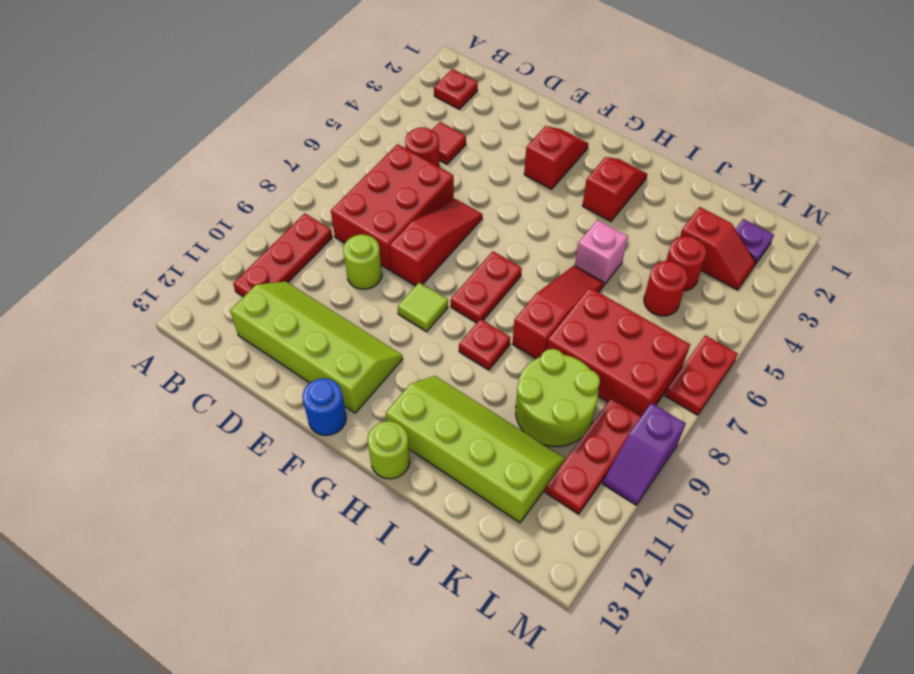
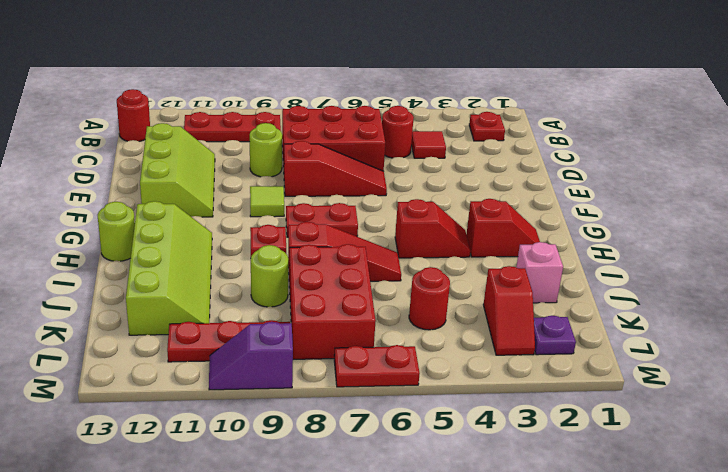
lime 2x4 slope [230,281,403,413] -> lime 2x3 slope [140,123,215,217]
red 1x2 slope [524,126,588,189] -> red 1x2 slope moved to [395,199,470,258]
blue 1x1 round brick [303,378,346,435] -> none
pink 1x1 brick [575,220,628,286] -> pink 1x1 brick moved to [516,242,563,303]
lime 2x2 round brick [516,349,600,447] -> lime 1x1 round brick [251,245,288,307]
red 1x1 round brick [666,236,706,291] -> red 1x1 round brick moved to [117,89,150,141]

